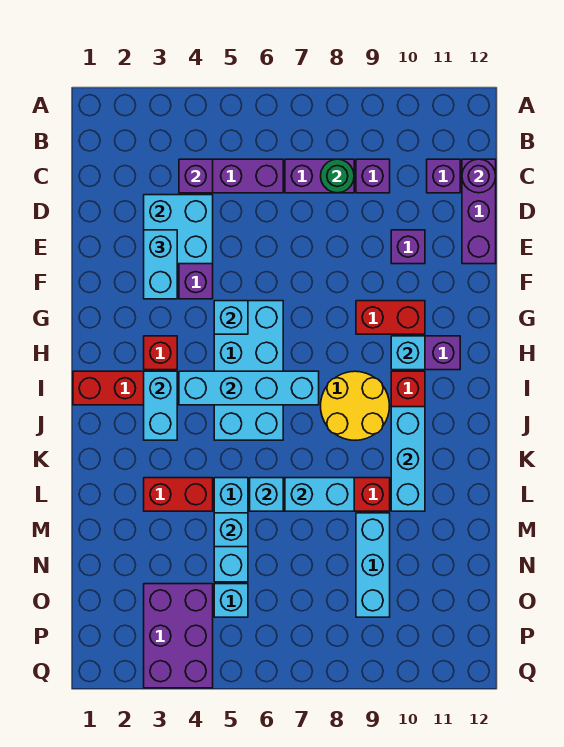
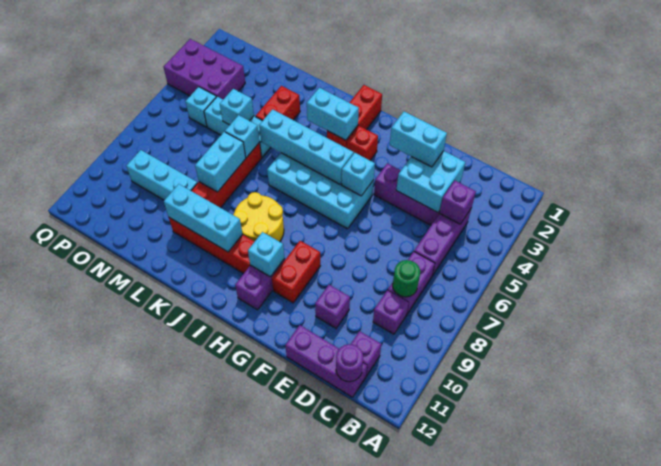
cyan 1x4 brick [179,371,319,405] -> cyan 1x4 brick turned to [259,109,354,185]

